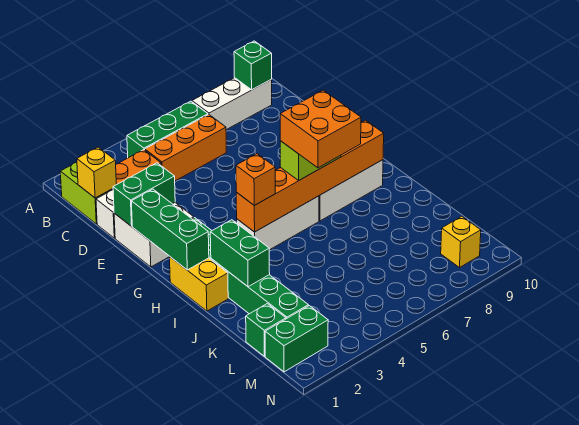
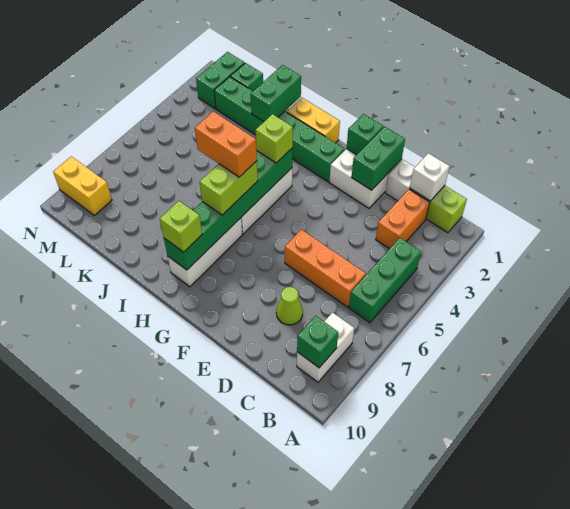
white 1x3 brick [192,78,272,130] -> white 1x2 brick [297,313,354,382]
yellow 1x1 brick [77,147,116,198] -> white 1x1 brick [410,153,450,201]
orange 1x3 brick [145,115,226,181] -> orange 1x3 brick turned to [285,230,366,307]
none -> lime 1x1 cone [276,287,303,325]
green 1x3 brick [131,189,209,270] -> green 1x1 brick [347,114,384,155]
orange 1x6 brick [236,120,384,232] -> green 1x6 brick [164,148,293,270]
orange 1x1 brick [236,154,275,205] -> lime 1x1 brick [256,114,293,163]
orange 2x2 brick [280,90,361,168] -> orange 1x2 brick [195,111,257,177]
none -> lime 1x1 brick [160,201,202,252]
green 1x2 brick [210,220,270,287] -> green 1x2 brick turned to [251,65,301,121]
yellow 1x1 brick [441,216,481,268] -> yellow 1x2 brick [53,156,112,215]

